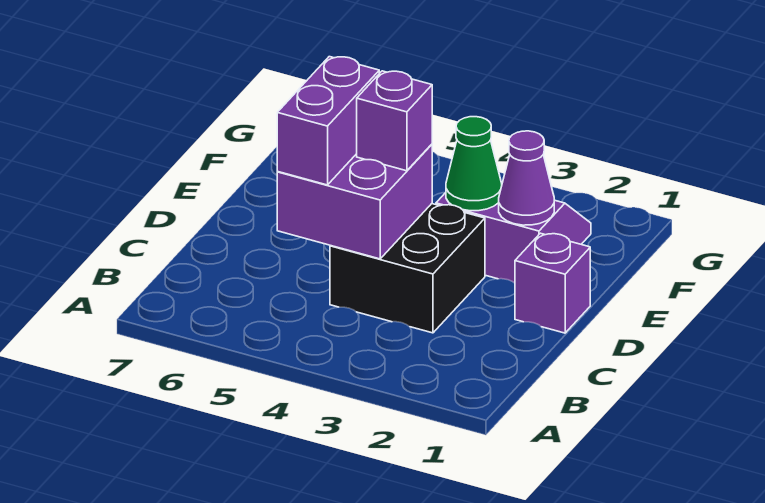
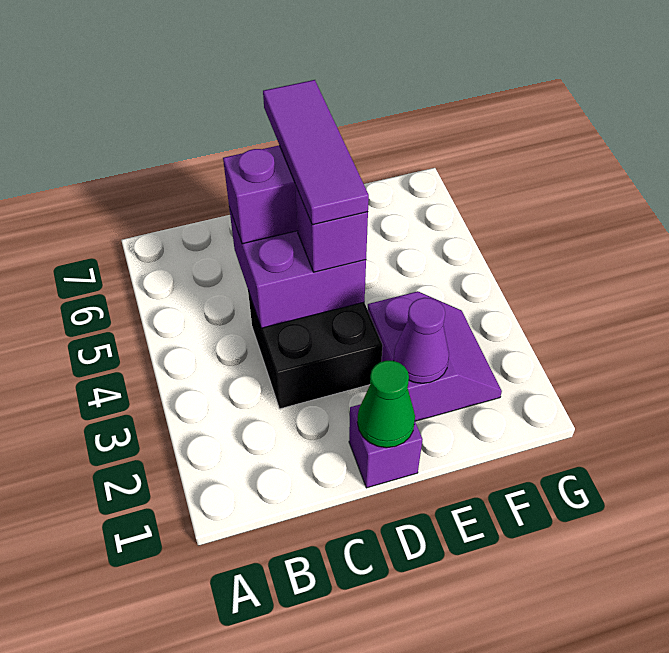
none -> purple 1x3 tile [263,80,369,225]
green 1x1 cone [446,117,502,211] -> green 1x1 cone moved to [357,361,415,448]

